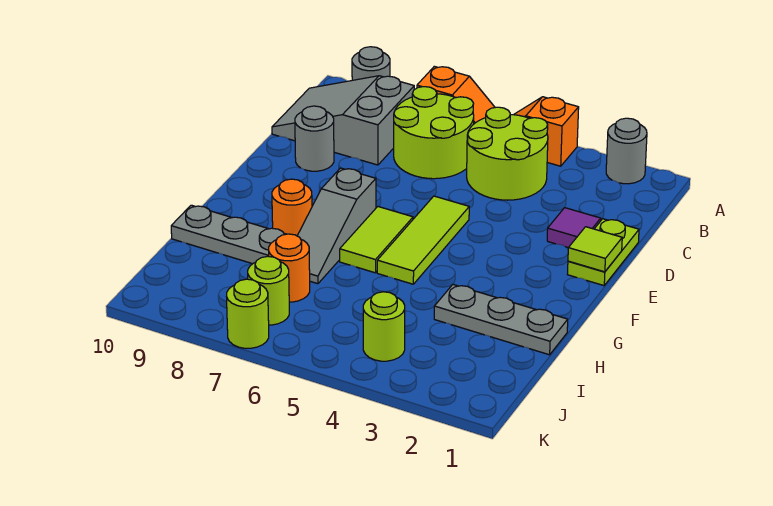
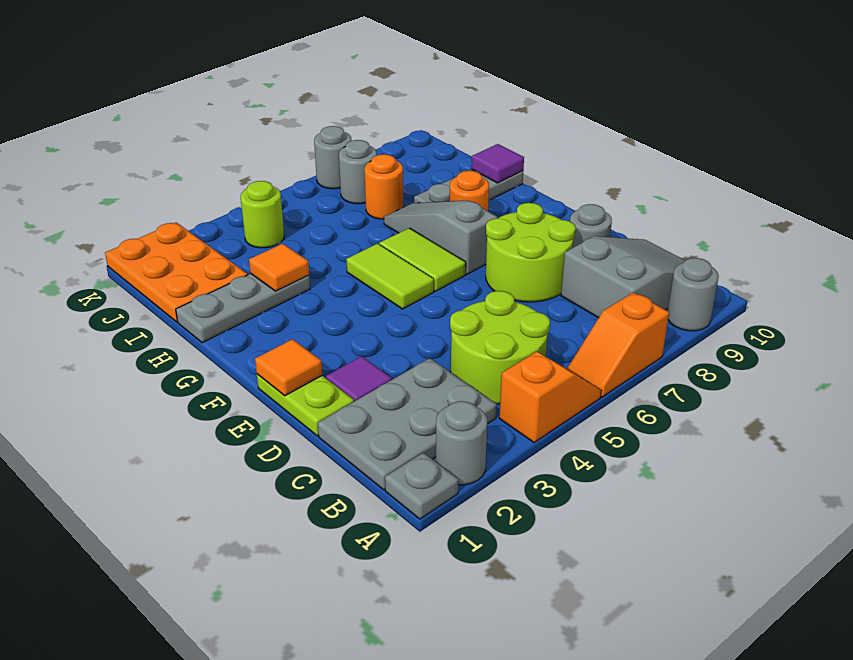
none -> grey 1x1 plate [385,453,458,519]
none -> grey 2x3 plate [318,358,497,490]
lime 2x2 round brick [394,87,474,179] -> lime 2x2 round brick moved to [486,203,576,302]
lime 1x1 tile [568,227,622,272] -> orange 1x1 tile [255,339,322,396]
lime 1x3 tile [377,196,469,284] -> lime 1x2 tile [346,243,434,309]
none -> orange 1x1 tile [249,244,309,291]
none -> purple 1x1 tile [471,144,524,183]
none -> orange 2x3 plate [105,222,248,322]
lime 1x1 round brick [248,256,289,325] -> grey 1x1 round brick [339,140,377,204]
lime 1x1 round brick [227,279,269,348] -> grey 1x1 round brick [314,126,351,189]

